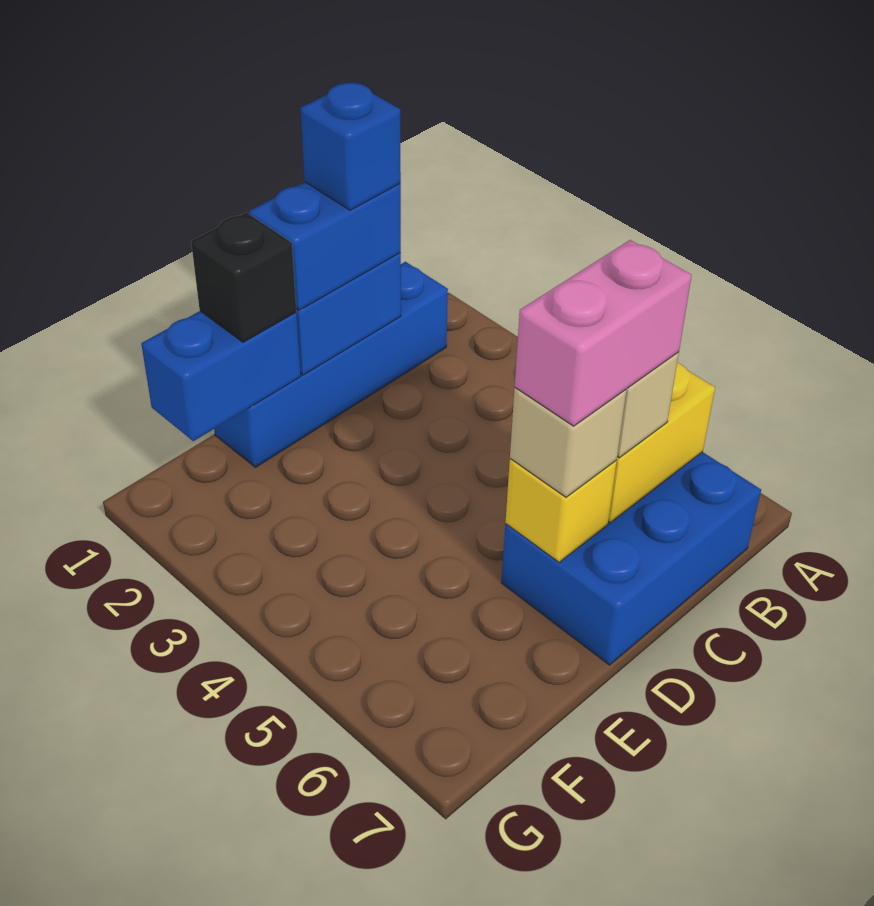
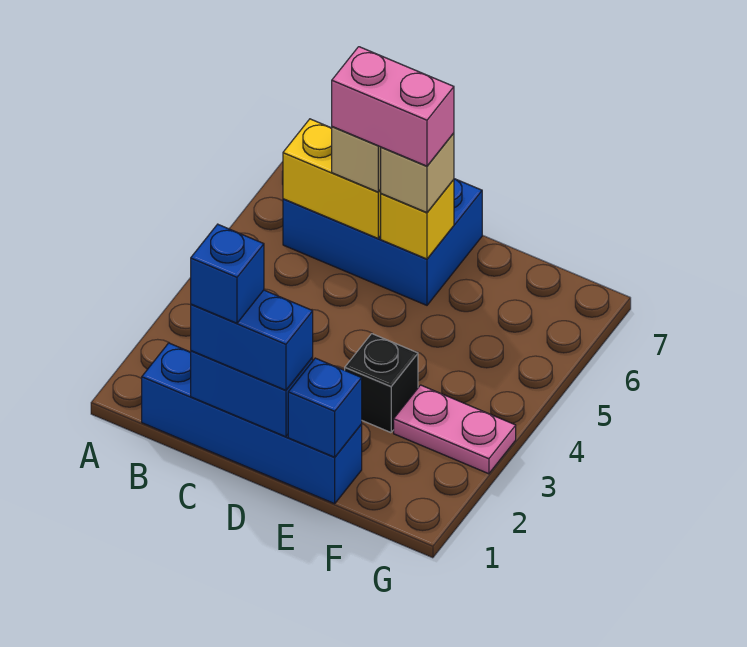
blue 1x2 brick [141,311,301,441] -> blue 1x1 brick [288,358,362,457]
black 1x1 brick [191,212,296,342] -> black 1x1 brick moved to [345,334,418,433]
none -> pink 1x2 plate [394,385,516,474]

